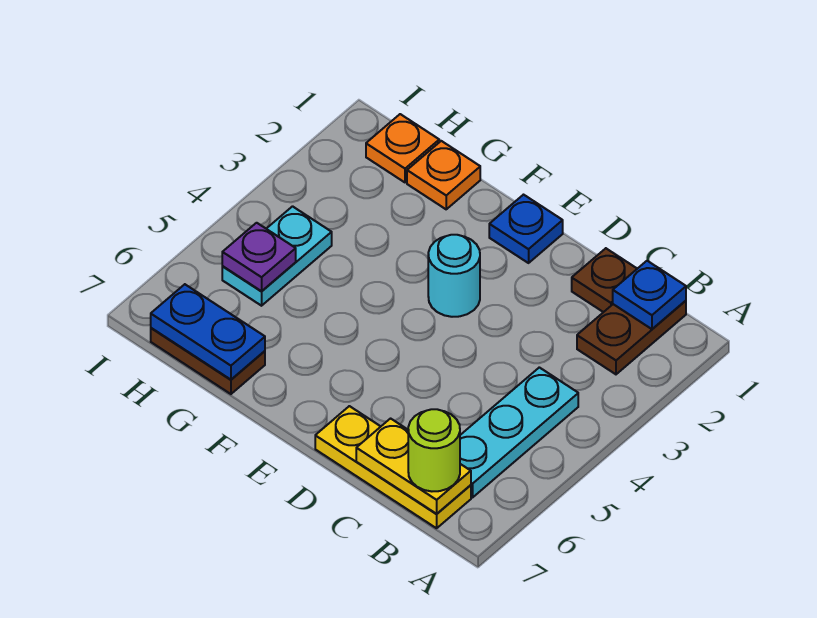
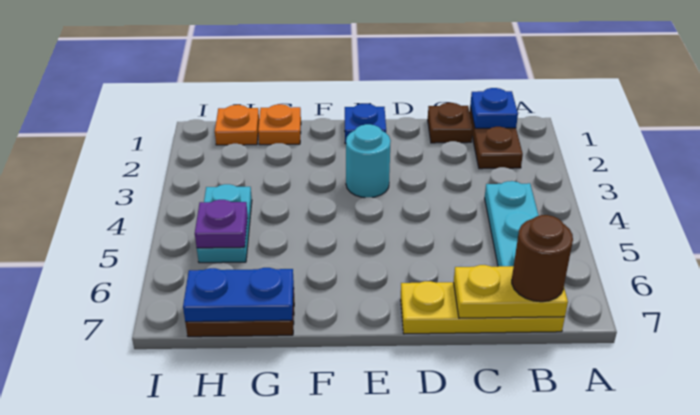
lime 1x1 round brick [408,409,460,491] -> brown 1x1 round brick [512,215,573,302]

